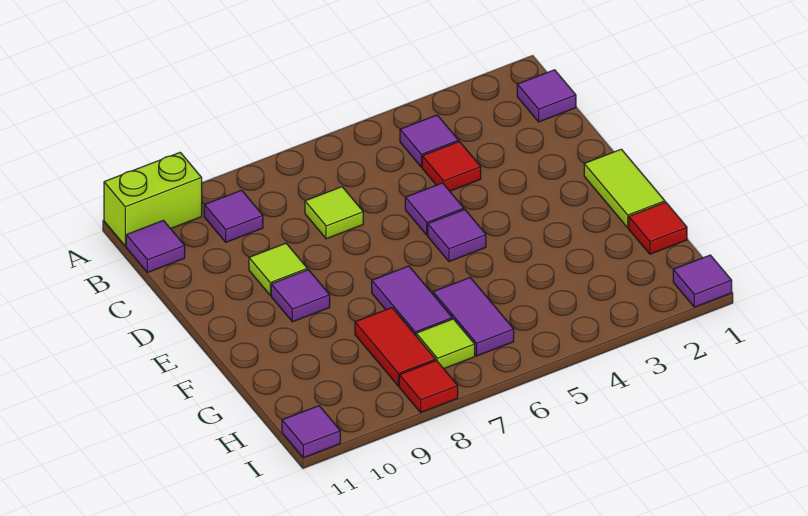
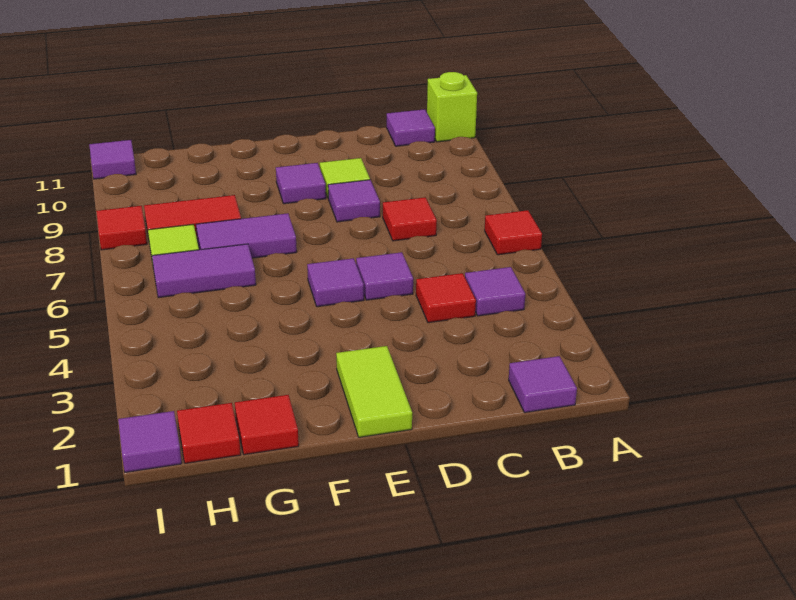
none -> red 1x1 tile [485,210,542,255]
lime 1x2 brick [104,152,202,246] -> lime 1x1 brick [427,72,477,142]
purple 1x1 tile [204,190,263,242] -> purple 1x1 tile moved to [328,180,380,222]
lime 1x1 tile [305,187,363,239] -> red 1x1 tile [383,197,437,241]
lime 1x2 tile [584,149,665,228] -> lime 1x2 tile turned to [336,346,412,437]
none -> red 1x1 tile [177,403,241,463]

